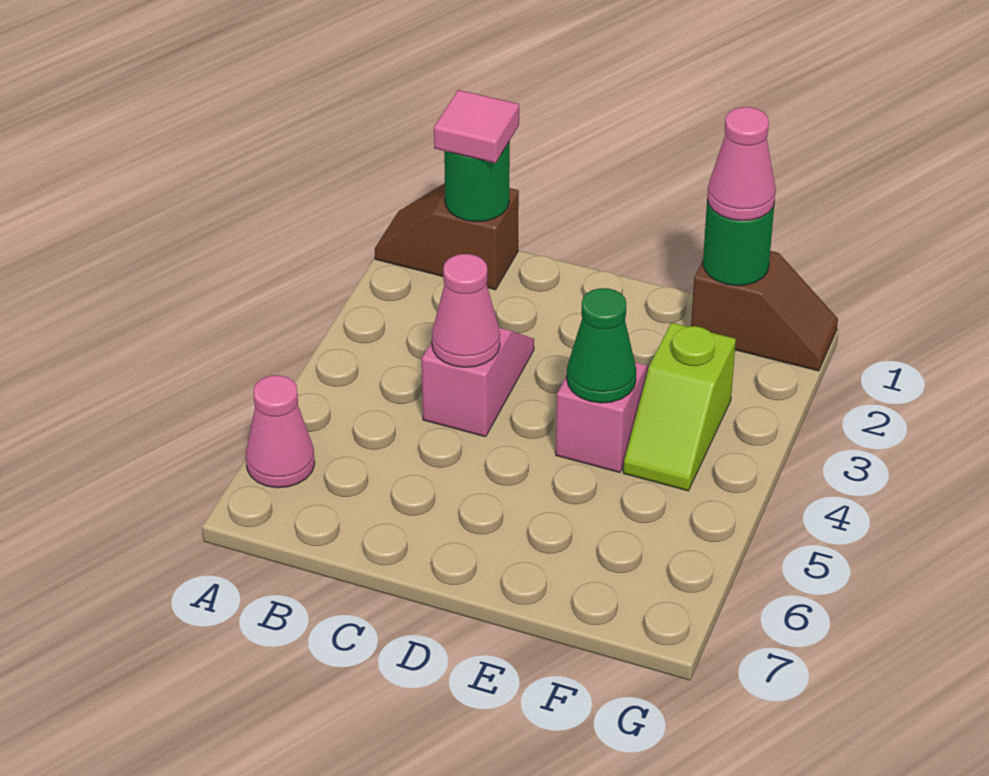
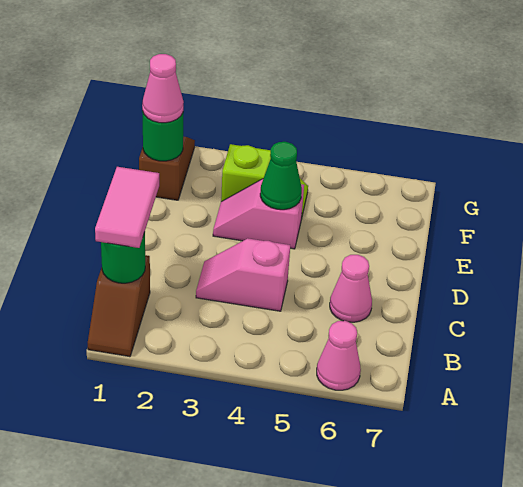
pink 1x1 tile [434,90,519,163] -> pink 1x2 tile [95,167,159,248]
pink 1x1 cone [432,254,500,367] -> pink 1x1 cone moved to [330,255,372,322]

